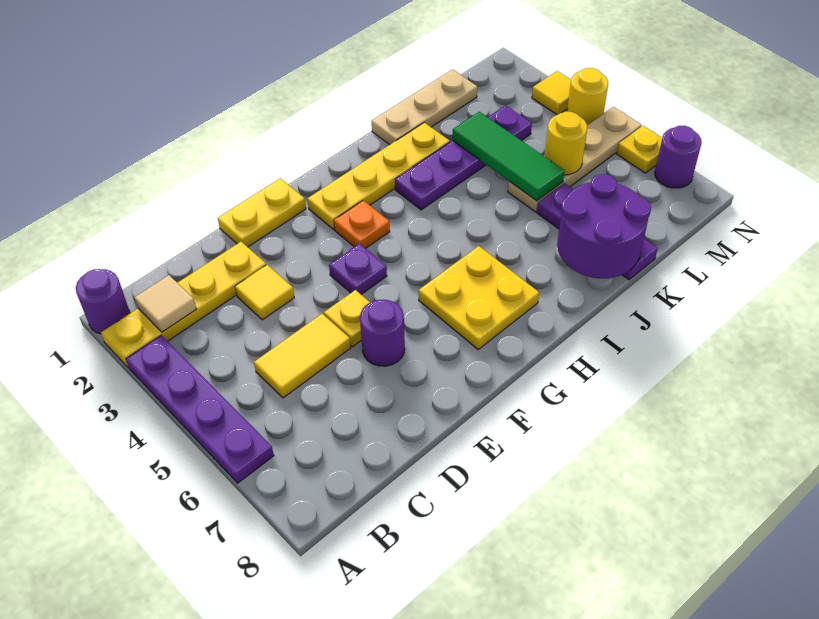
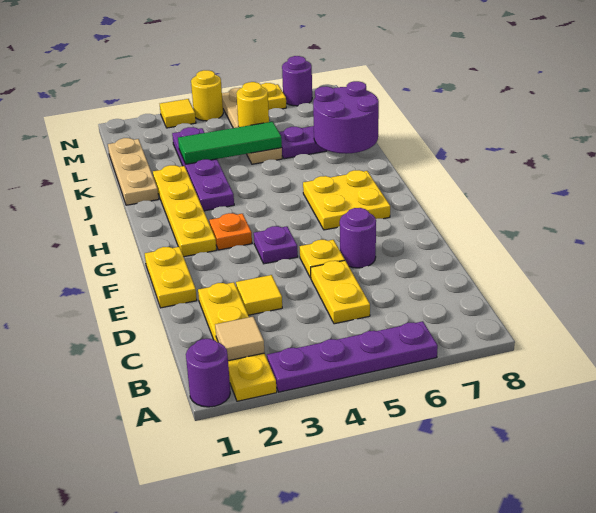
yellow 1x2 tile [254,314,351,398] -> yellow 1x2 plate [311,261,370,324]

